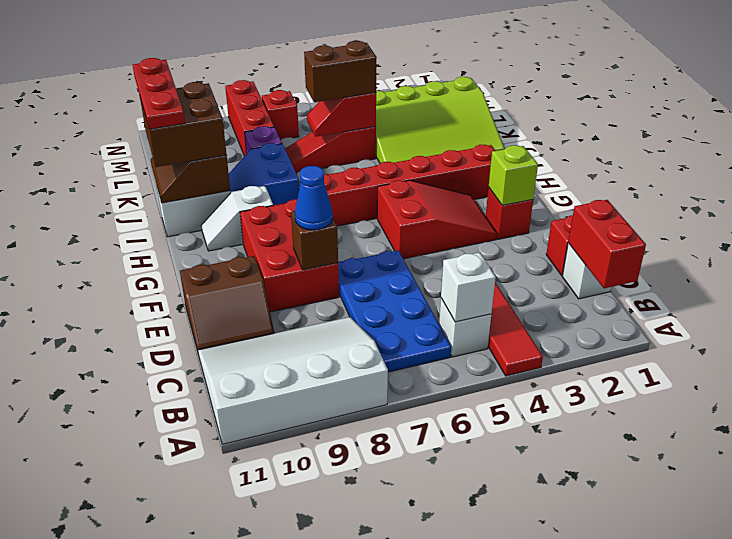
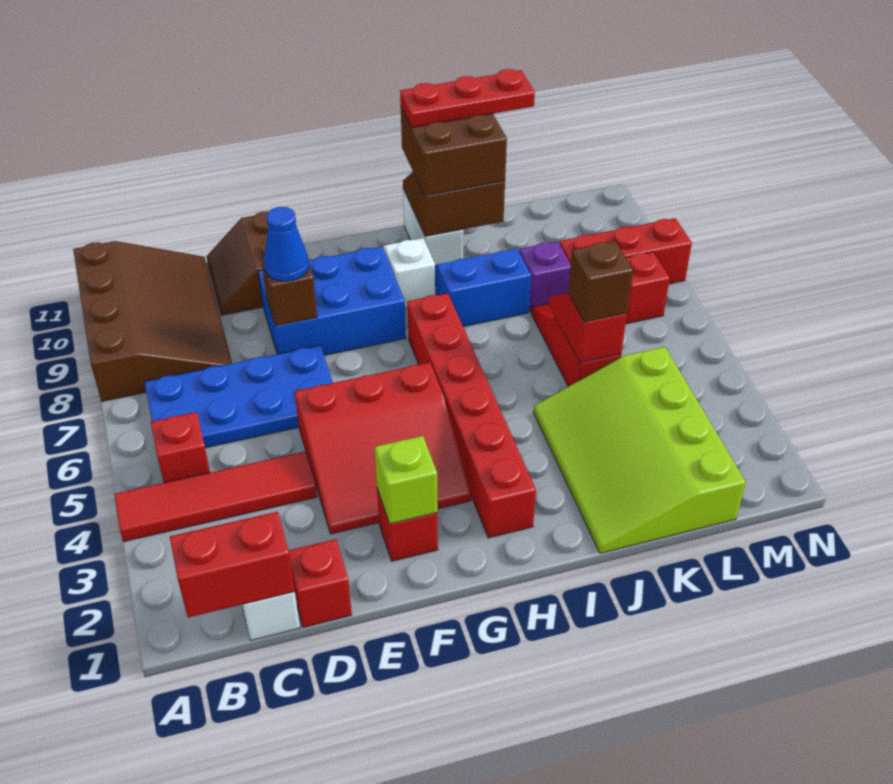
white 3x4 slope [198,317,388,444] -> brown 3x4 slope [73,241,232,401]
white 1x1 brick [439,298,491,357] -> red 1x1 brick [151,412,210,483]
white 1x1 brick [441,252,496,322] -> none
red 2x3 brick [240,199,339,312] -> blue 2x3 brick [258,247,406,355]
red 2x3 slope [377,180,497,259] -> red 3x3 slope [295,363,471,534]
brown 1x2 brick [304,41,377,102] -> brown 1x1 brick [568,241,633,322]

